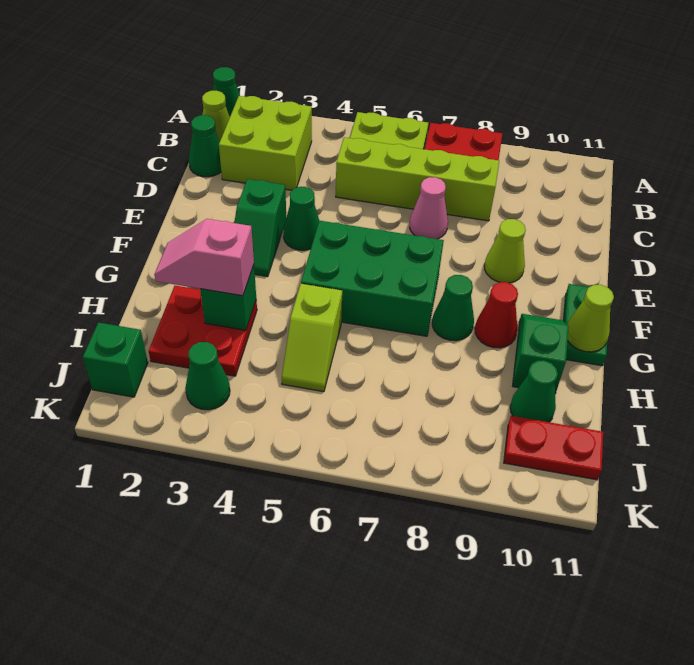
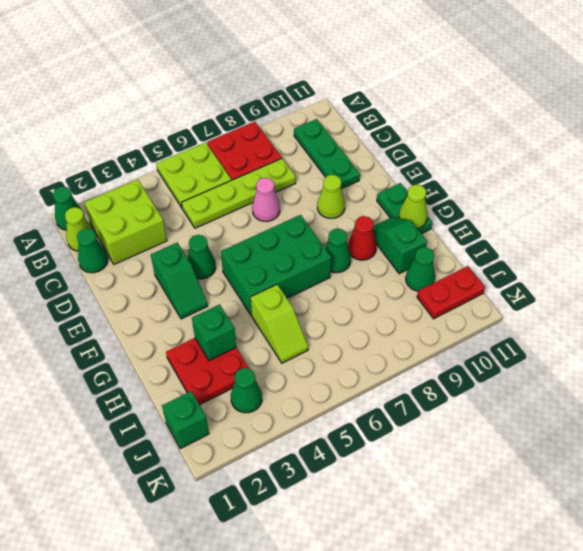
none -> green 1x3 plate [294,119,360,189]
lime 1x4 brick [336,137,499,221] -> lime 1x4 plate [182,159,296,228]
pink 1x2 slope [154,219,254,296] -> none

